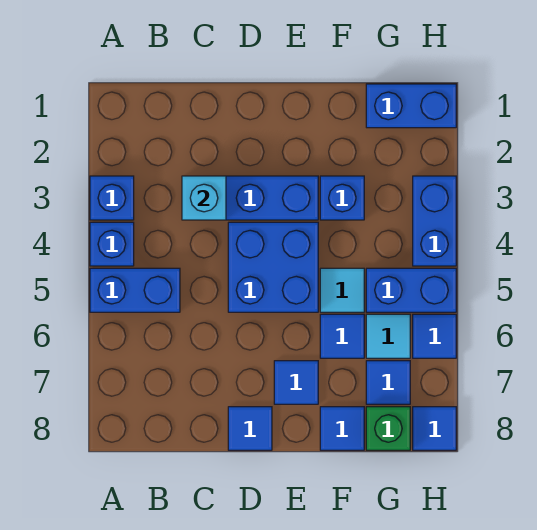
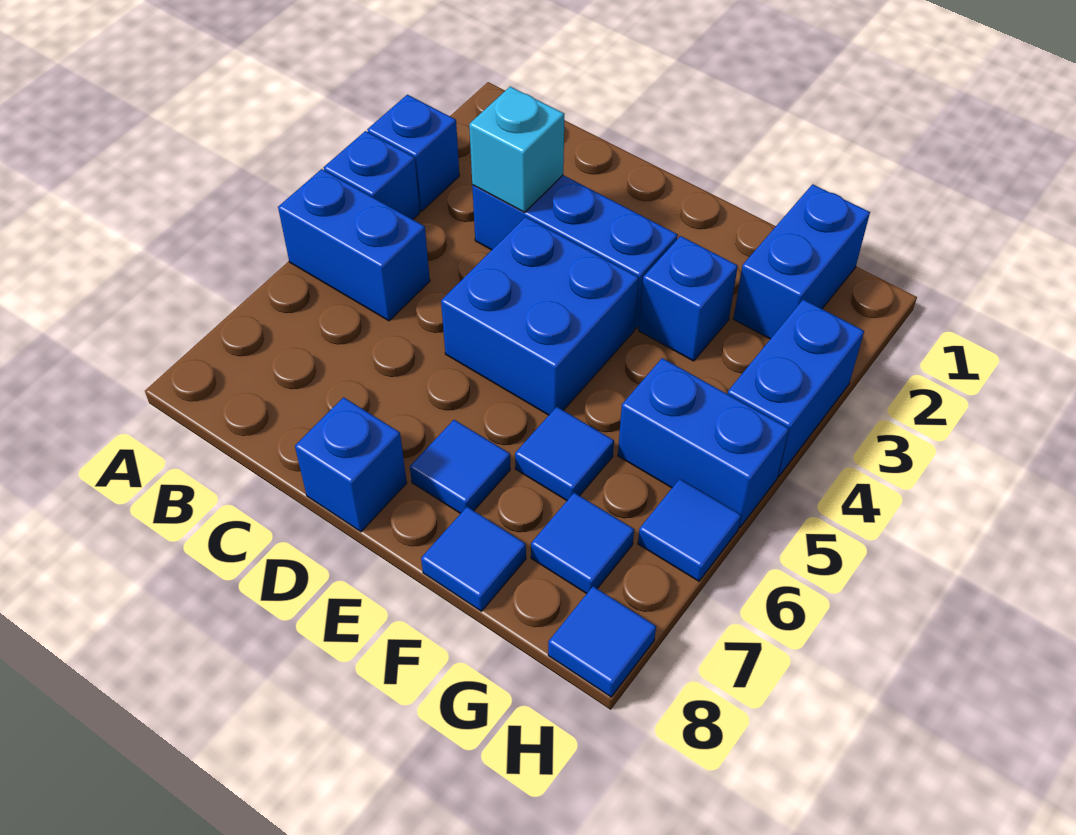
blue 1x1 tile [228,407,272,450] -> blue 1x1 brick [295,397,407,532]
cyan 1x1 tile [320,268,364,312] -> none
blue 1x2 brick [366,84,456,128] -> blue 1x2 brick turned to [733,184,870,339]
cyan 1x1 tile [366,314,410,358] -> none
green 1x1 brick [366,407,410,450] -> none

